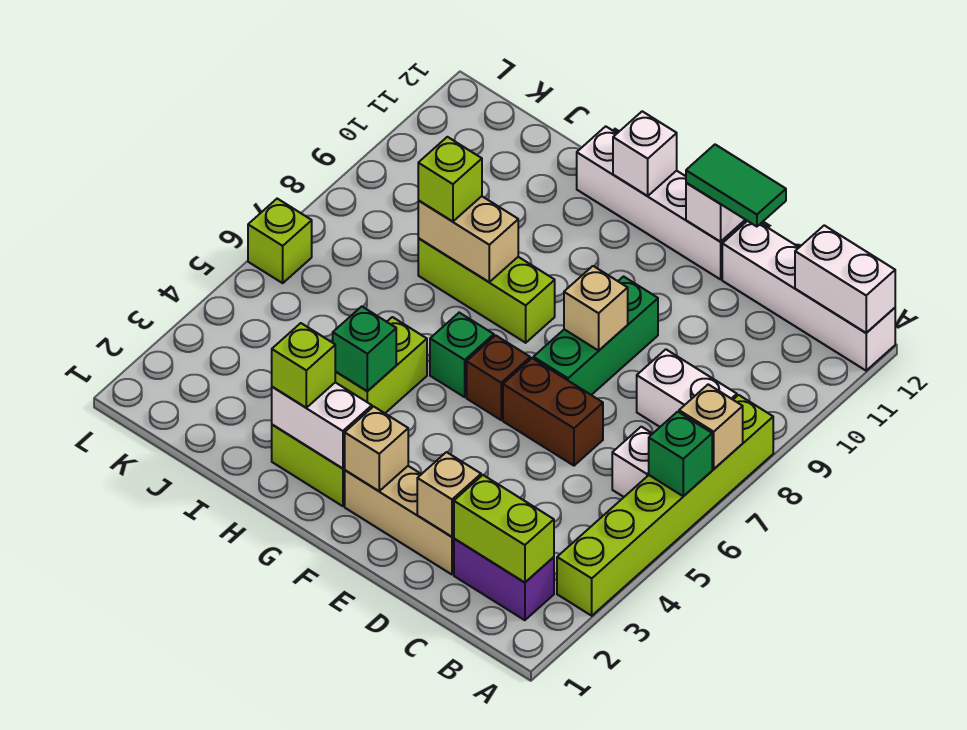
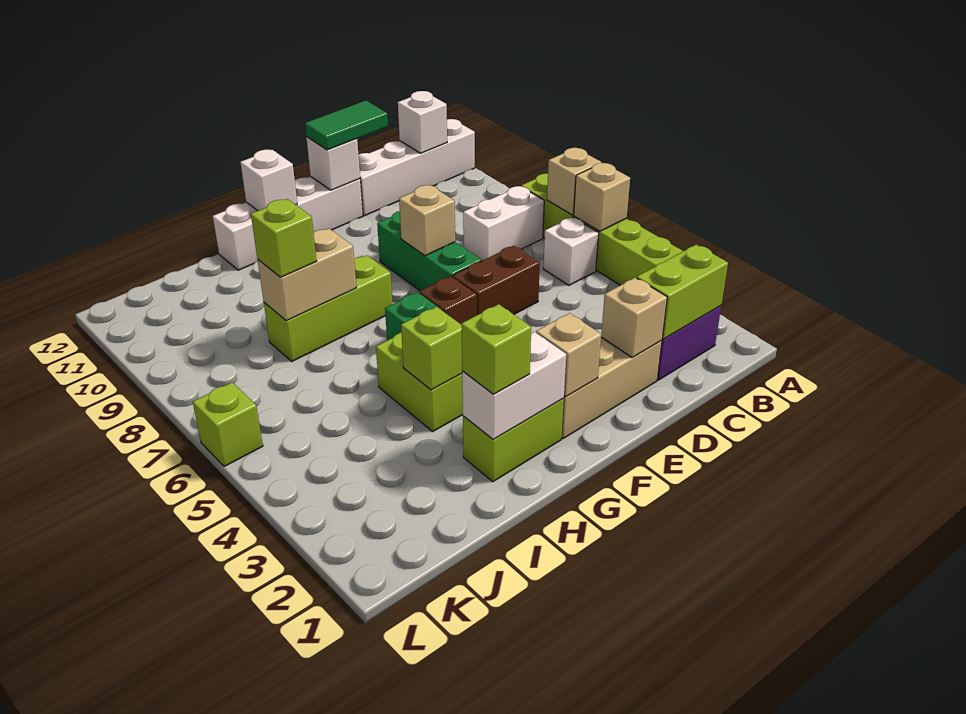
green 1x1 brick [649,412,712,496] -> tan 1x1 brick [574,163,630,231]
white 1x2 brick [795,225,895,333] -> white 1x1 brick [398,91,447,153]
green 1x1 brick [333,307,396,391] -> lime 1x1 brick [401,307,462,390]

